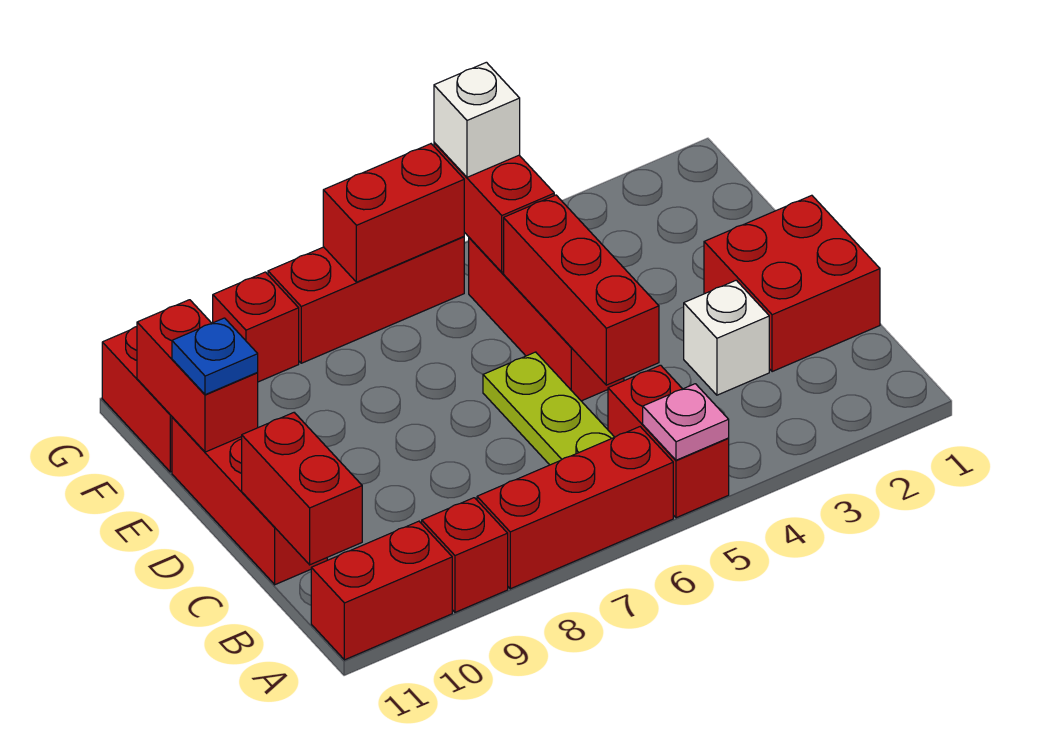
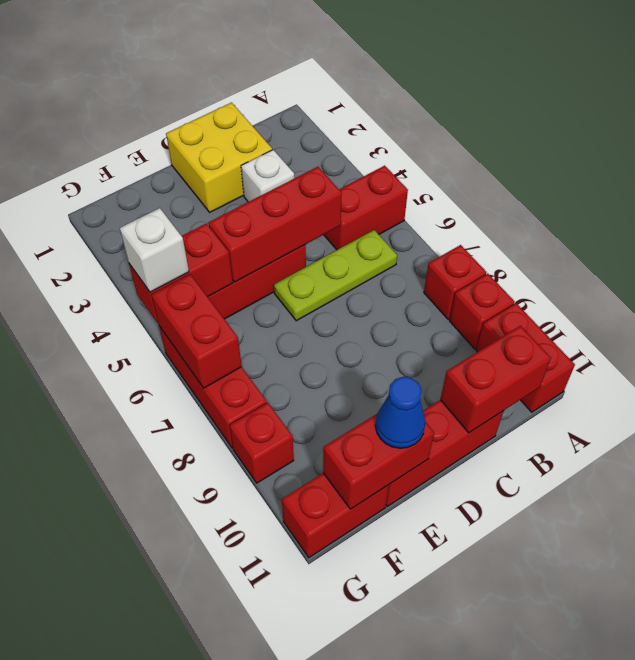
pink 1x1 plate [643,384,729,460] -> none
red 1x3 brick [477,427,673,589] -> red 1x1 brick [424,245,486,320]
red 2x2 brick [704,195,880,372] -> yellow 2x2 brick [166,103,272,212]
blue 1x1 plate [172,318,258,395] -> blue 1x1 cone [375,377,425,448]

